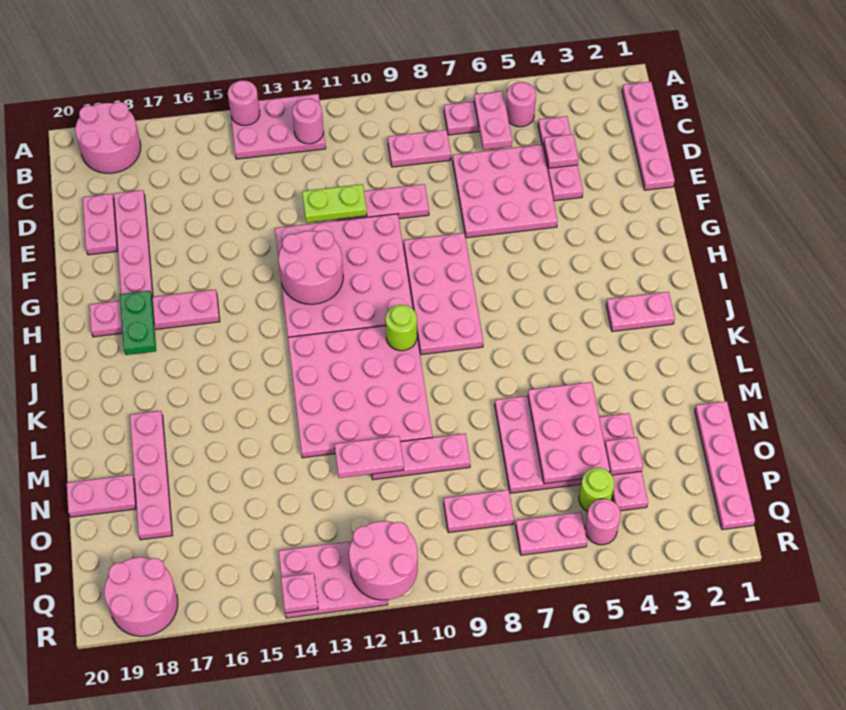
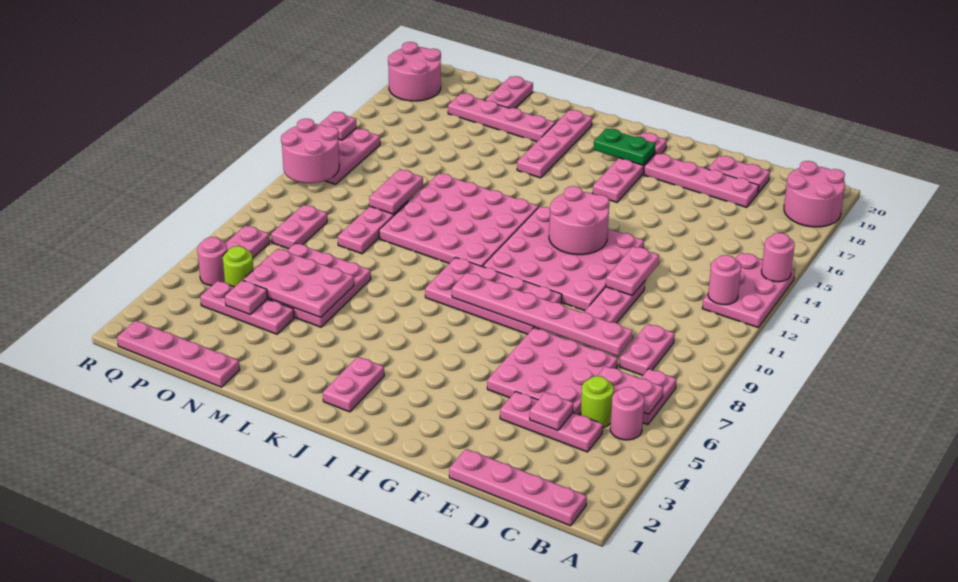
none -> pink 1x6 plate [452,273,633,356]
lime 1x2 plate [302,184,367,223] -> pink 1x2 plate [606,247,659,295]
lime 1x1 round brick [386,305,417,351] -> lime 1x1 round brick moved to [580,376,614,428]
none -> pink 1x4 plate [517,110,592,178]

